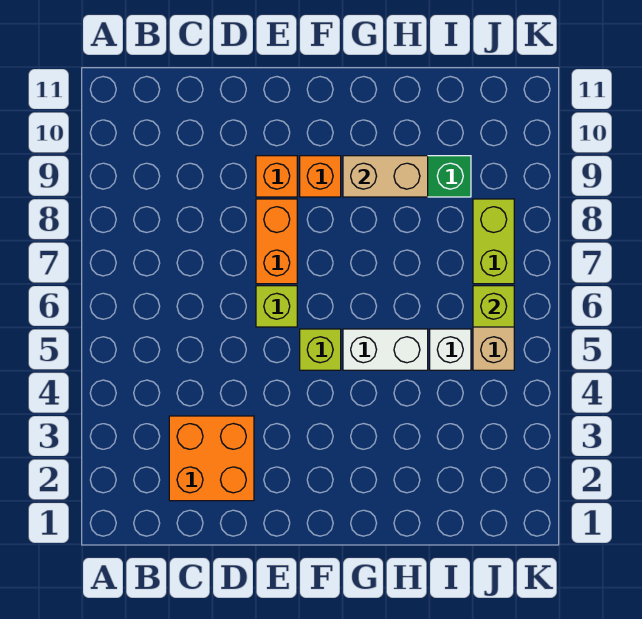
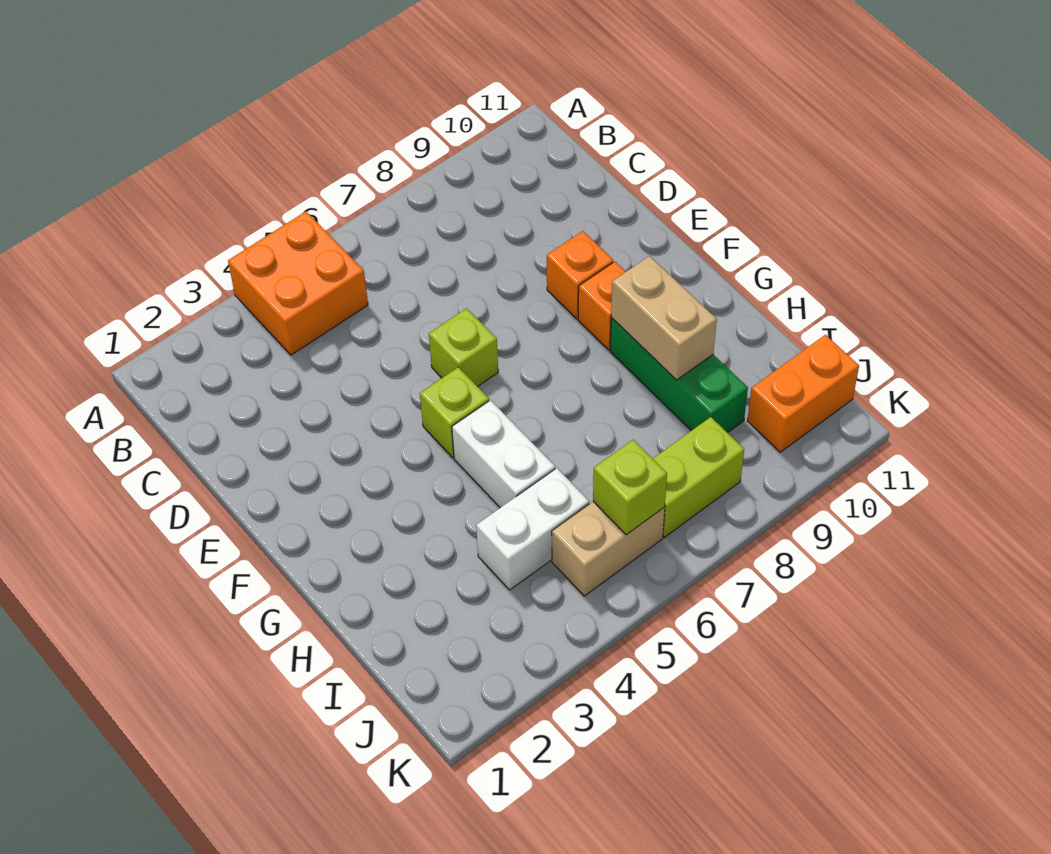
orange 2x2 brick [169,416,254,501] -> orange 2x2 brick moved to [228,211,368,355]
orange 1x2 brick [256,199,297,284] -> orange 1x2 brick moved to [747,335,859,452]
white 1x1 brick [430,329,471,370] -> white 1x2 brick [476,468,589,590]

